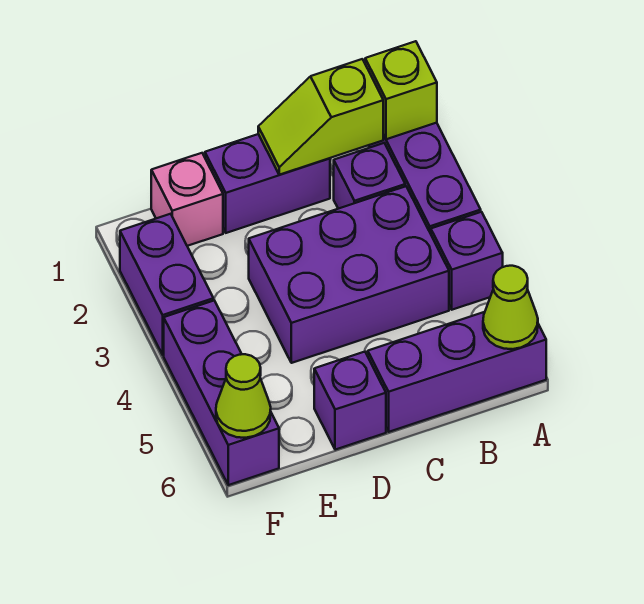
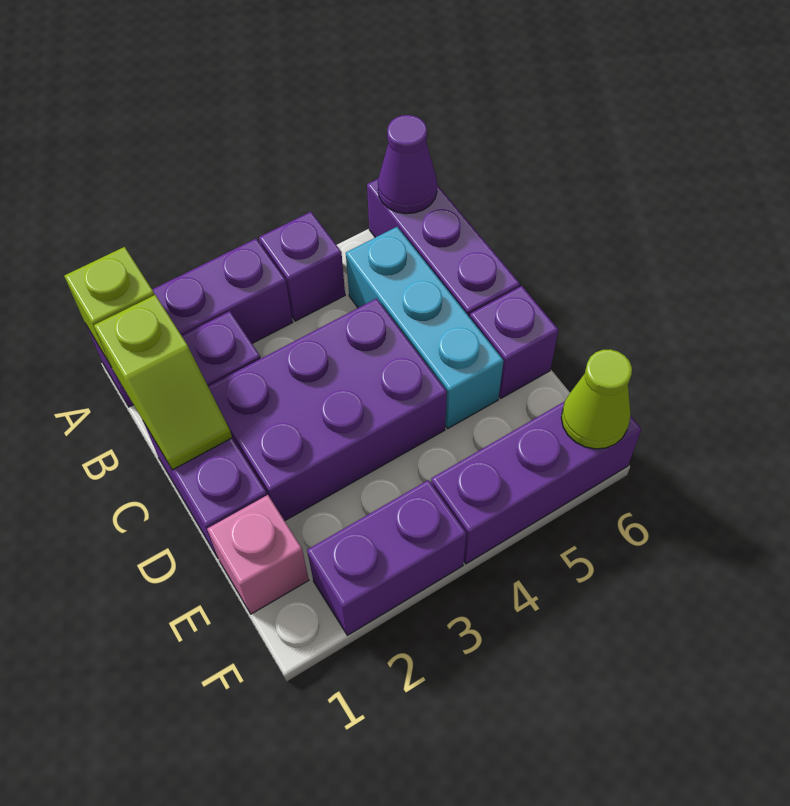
lime 1x1 cone [483,266,538,349] -> purple 1x1 cone [378,115,437,214]
purple 2x3 brick [249,186,449,363] -> purple 2x3 brick turned to [208,299,447,521]
none -> cyan 1x3 brick [346,227,504,428]

